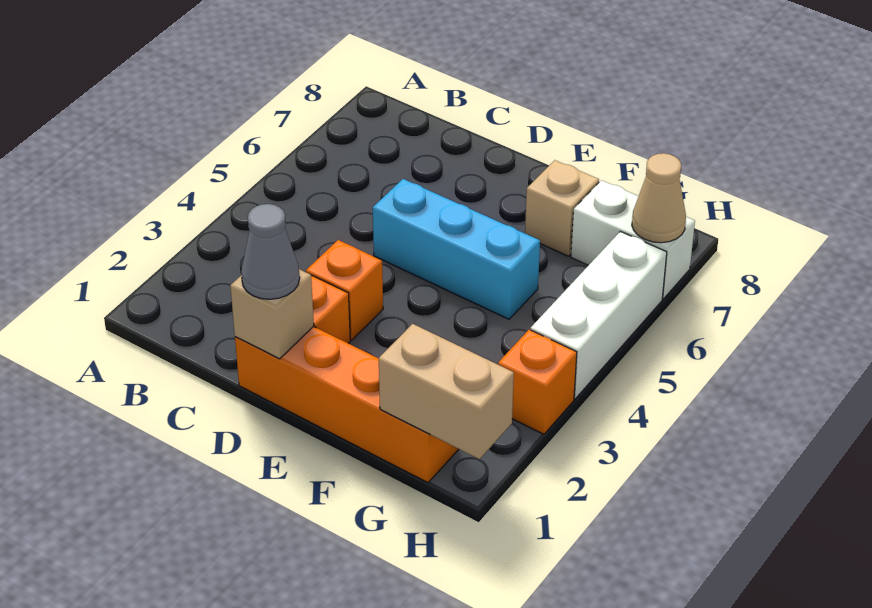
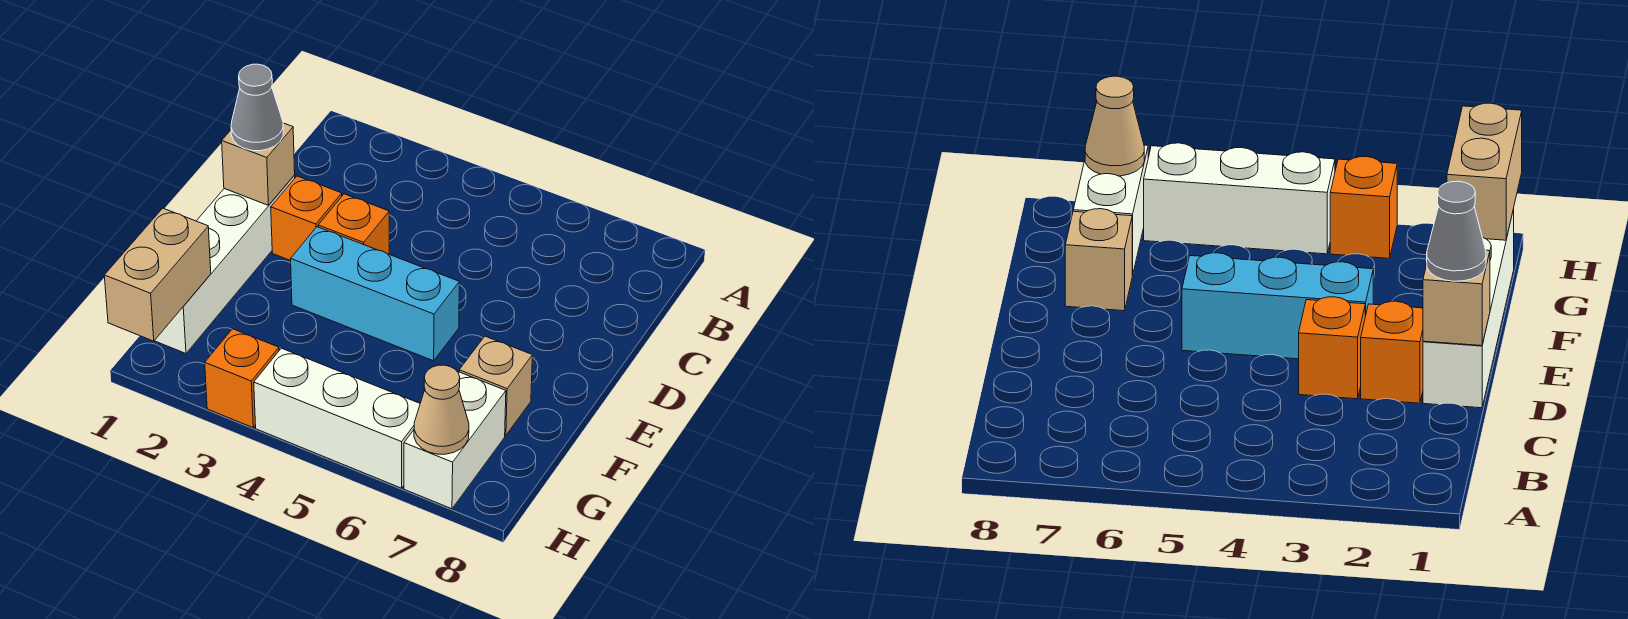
orange 1x4 brick [235,326,459,483] -> white 1x4 brick [155,175,295,353]
cyan 1x3 brick [373,179,540,319] -> cyan 1x3 brick turned to [291,227,459,361]

